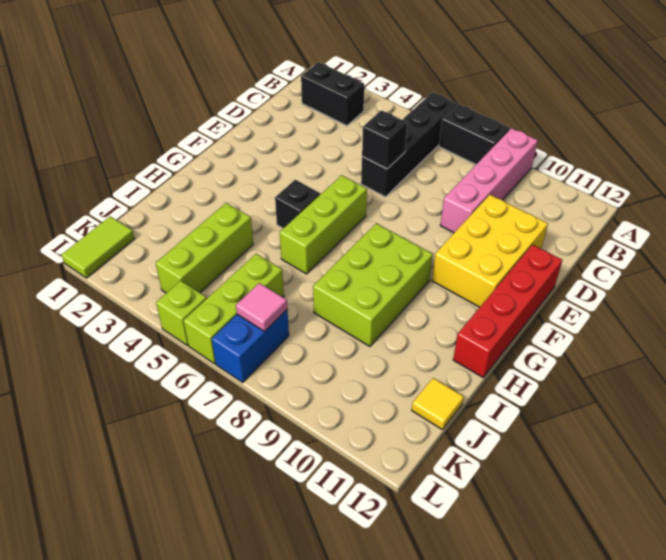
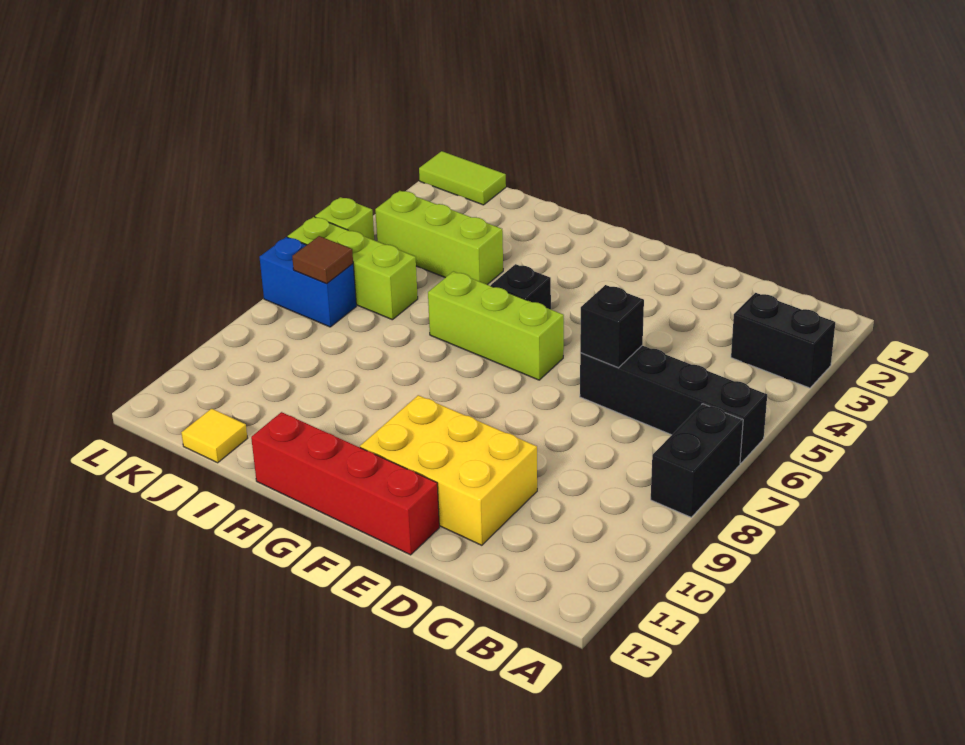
pink 1x4 brick [440,128,538,233] -> none
black 1x2 brick [301,62,364,126] -> black 1x2 brick turned to [731,293,835,388]
lime 2x3 brick [313,223,433,346] -> none
pink 1x1 tile [236,283,287,331] -> brown 1x1 tile [292,236,353,284]

